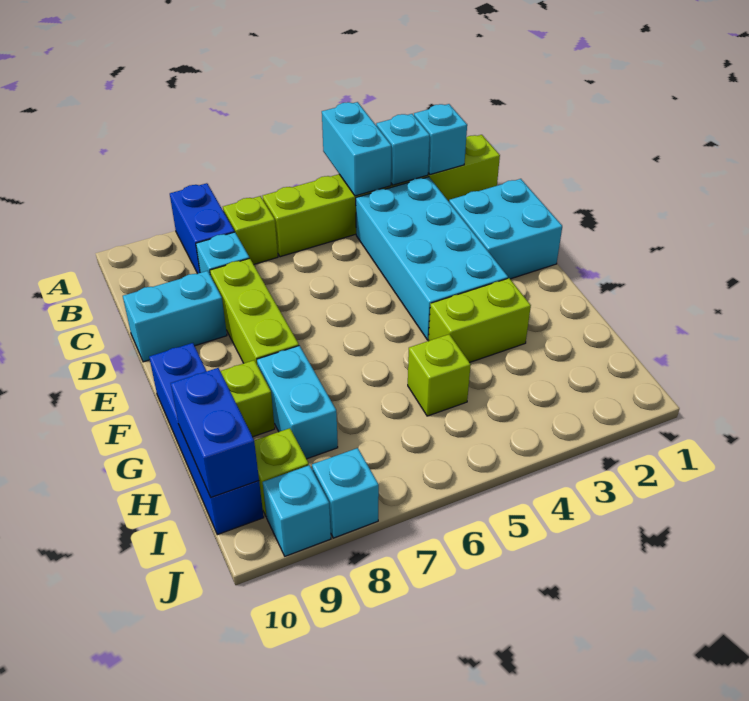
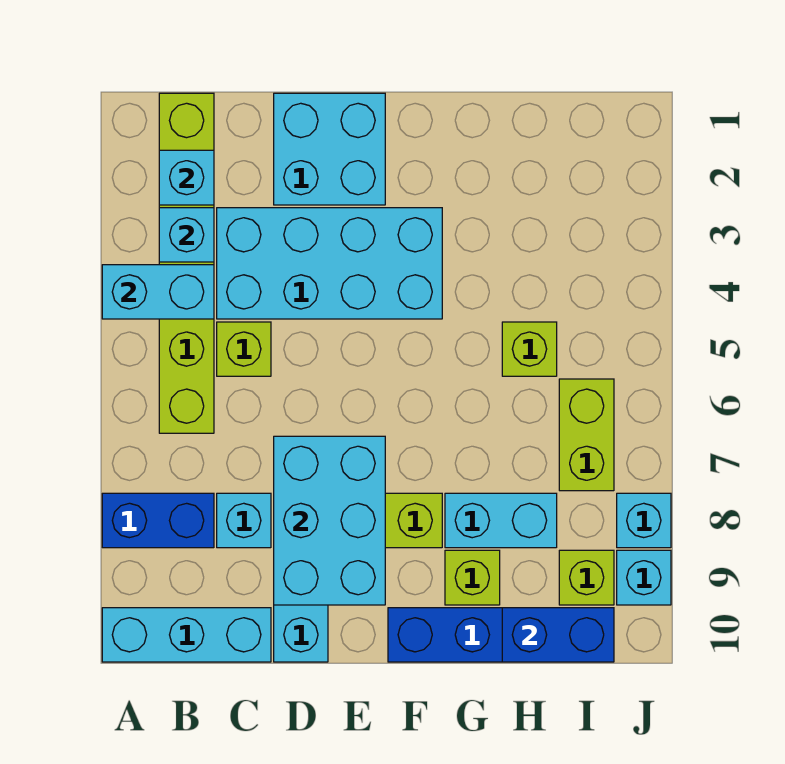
none -> cyan 1x3 brick [102,608,271,662]
lime 1x1 brick [223,196,278,264] -> lime 1x1 brick moved to [217,322,271,376]
none -> cyan 2x3 brick [274,436,385,605]
lime 1x2 brick [429,278,531,362] -> lime 1x2 brick moved to [559,379,614,491]

